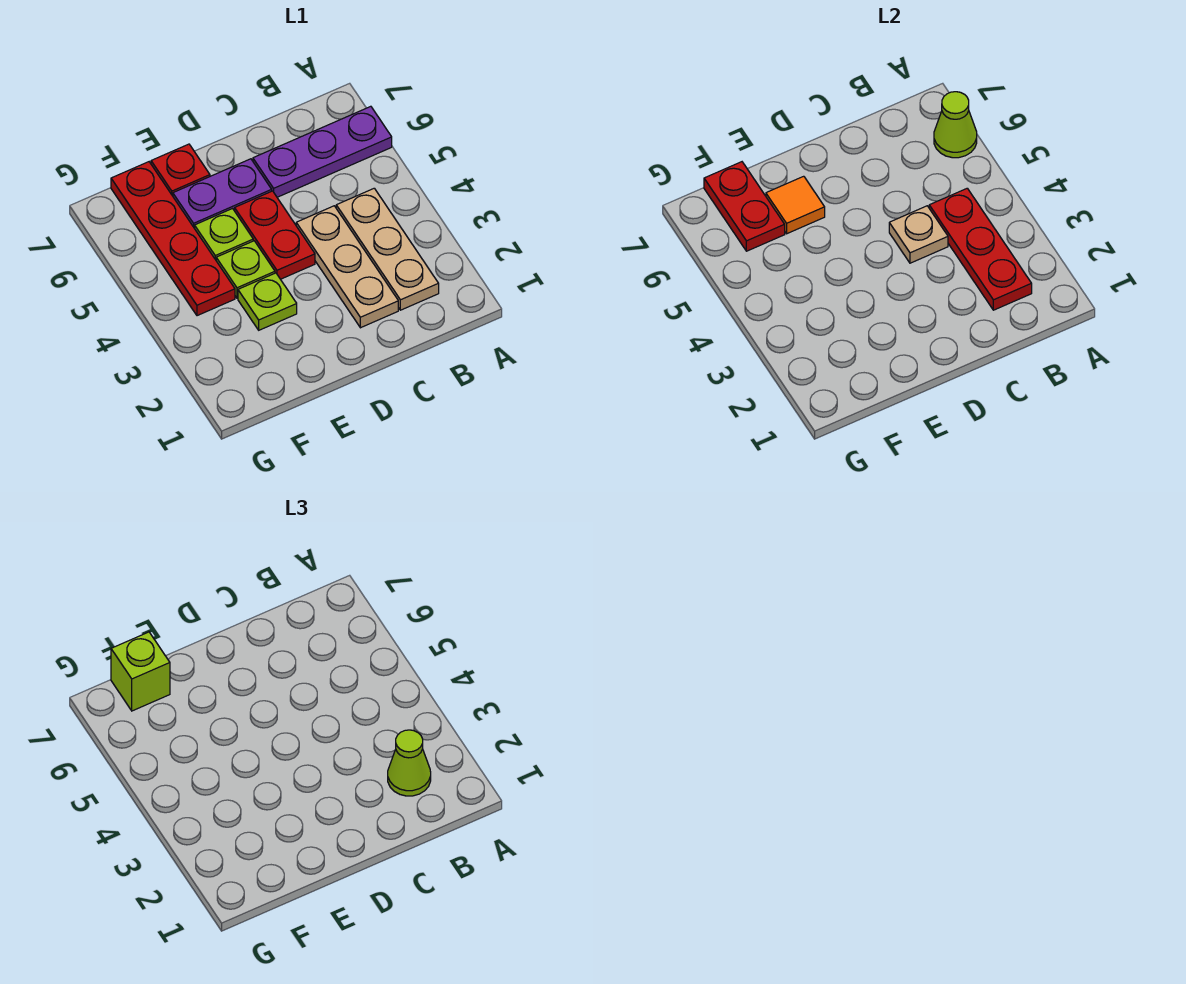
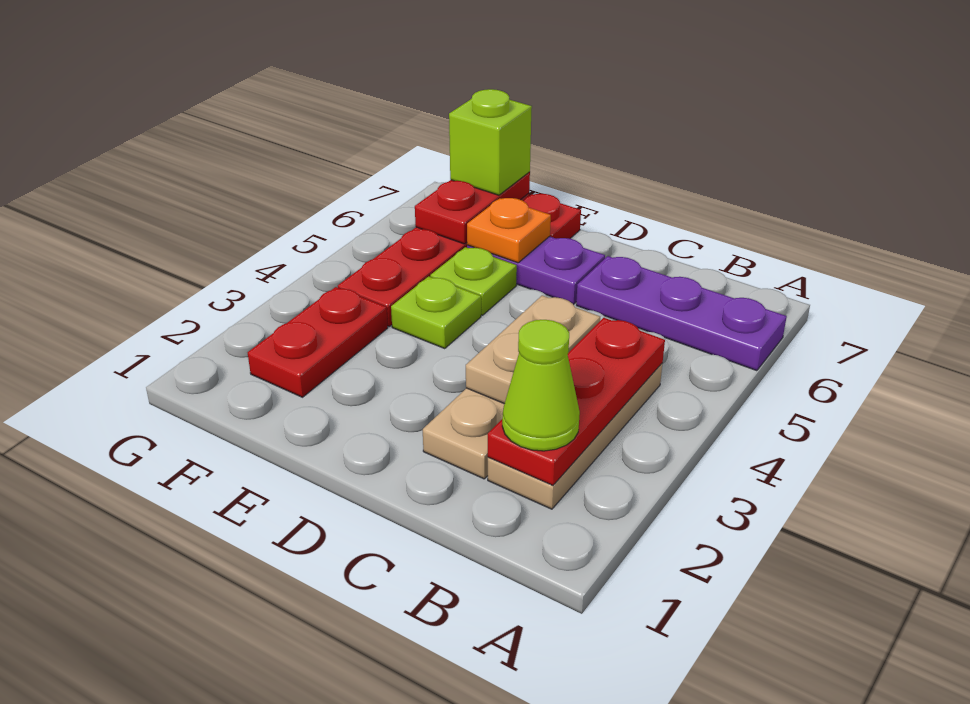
lime 1x1 cone [934,92,977,158] -> none
tan 1x1 plate [889,206,948,263] -> tan 1x2 plate [466,295,600,404]
red 1x2 plate [235,191,315,279] -> red 1x2 plate moved to [248,287,388,397]
lime 1x1 plate [238,273,297,330] -> none
orange 1x1 tile [766,176,825,234] -> orange 1x1 plate [467,198,551,263]

